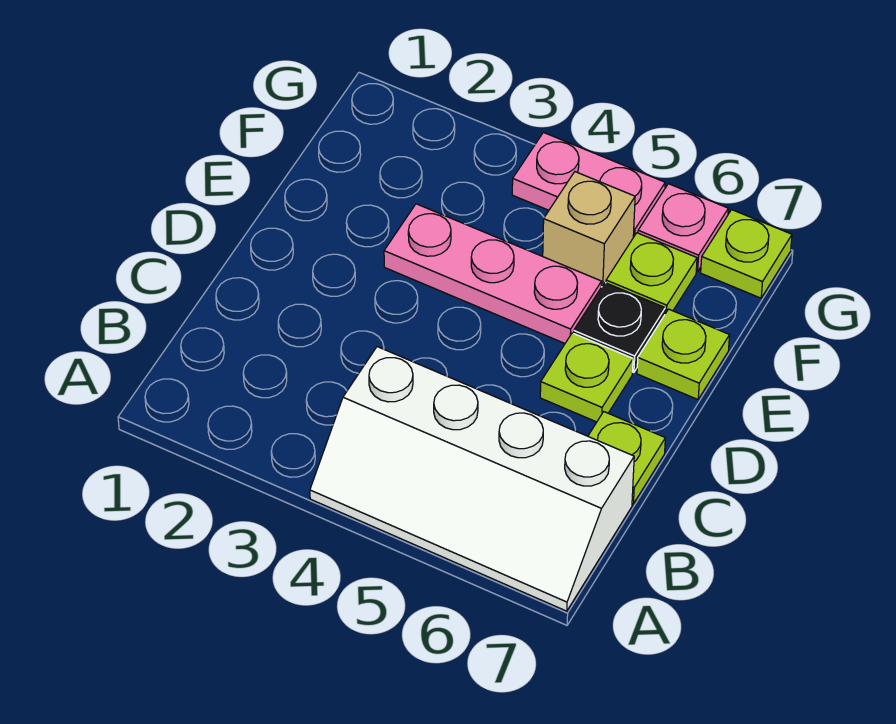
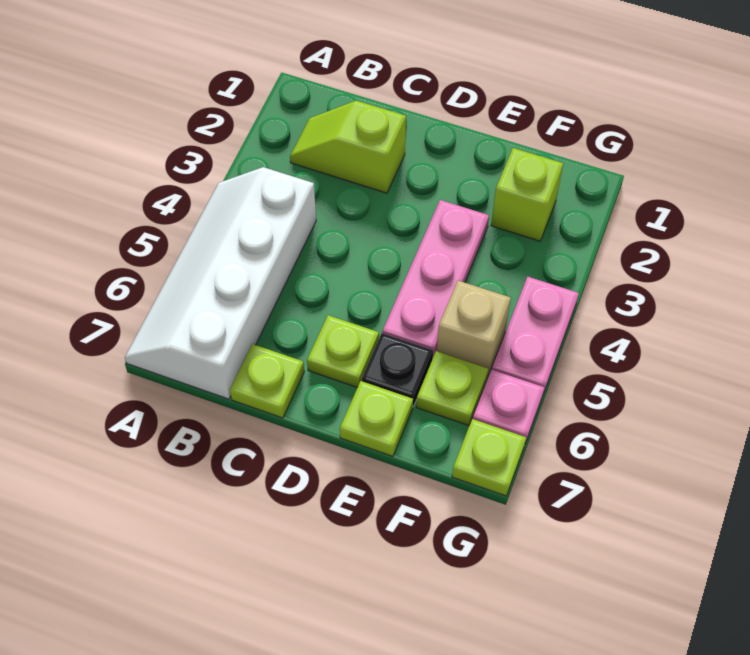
none -> lime 1x2 slope [290,101,406,193]
none -> lime 1x1 brick [491,148,563,241]

